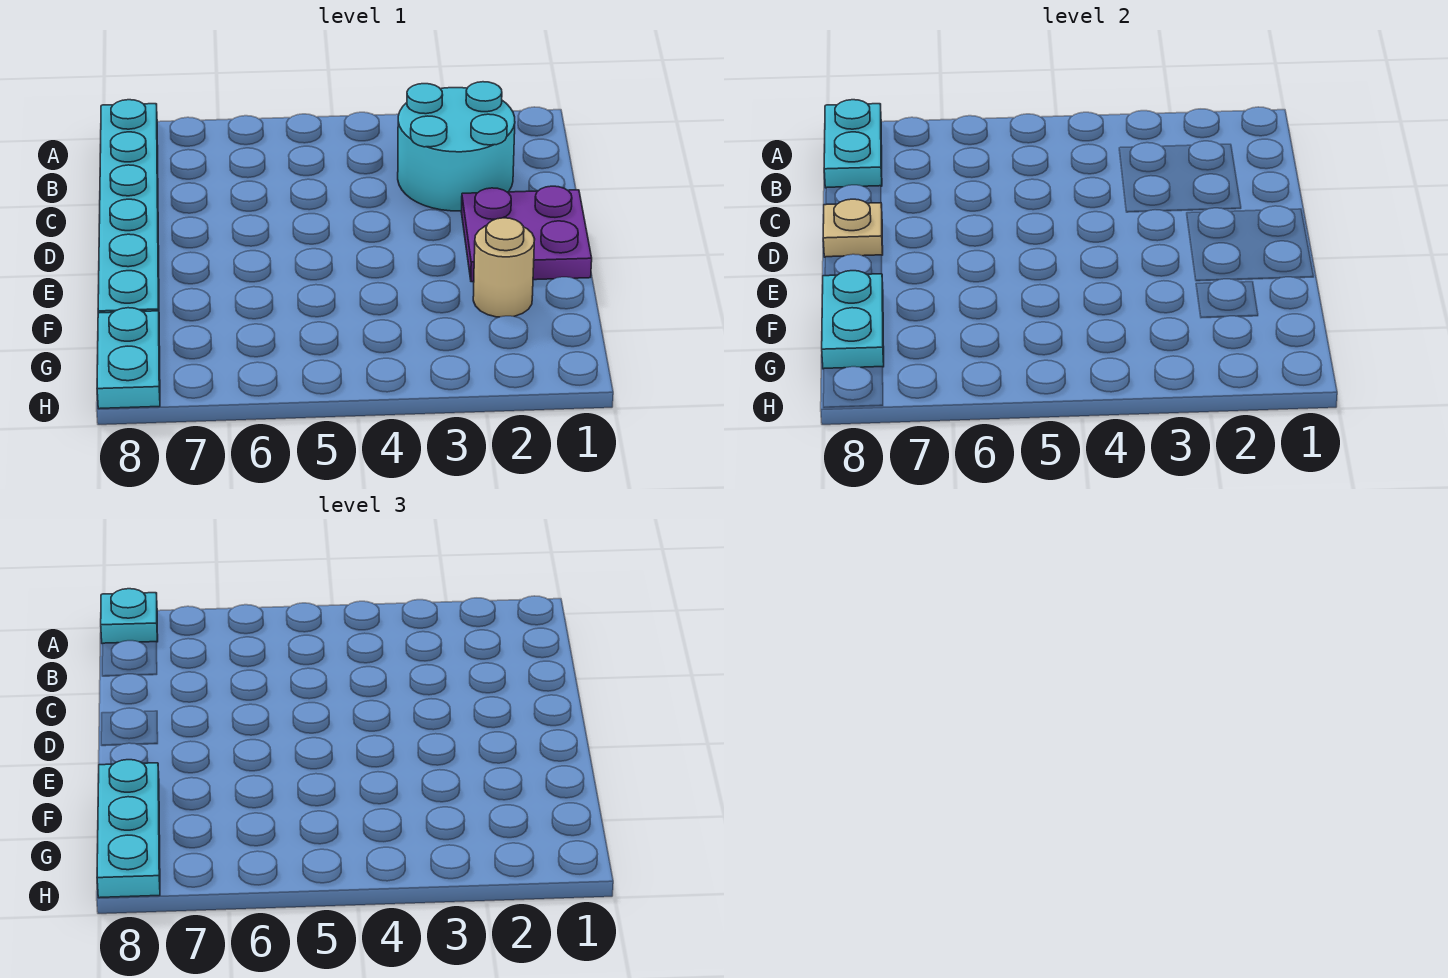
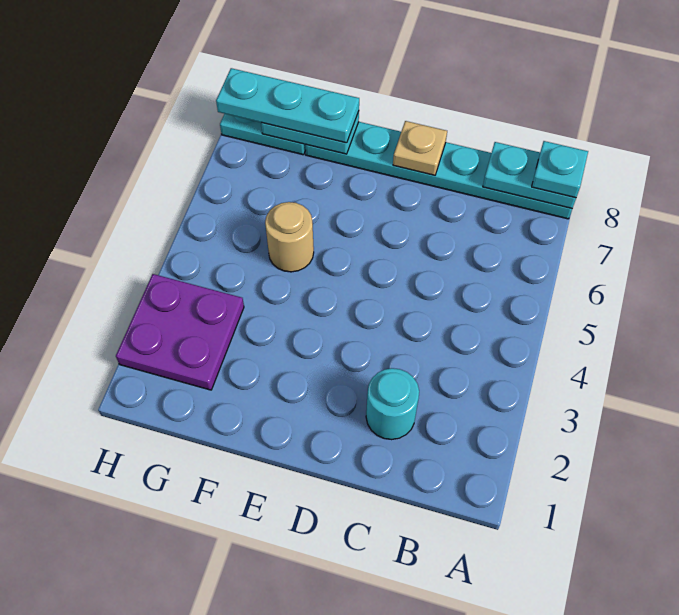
cyan 2x2 round brick [398,82,515,211] -> cyan 1x1 round brick [366,368,419,440]
purple 2x2 plate [461,186,592,282] -> purple 2x2 plate moved to [116,274,244,390]
tan 1x1 round brick [473,218,535,317] -> tan 1x1 round brick moved to [265,202,314,272]

